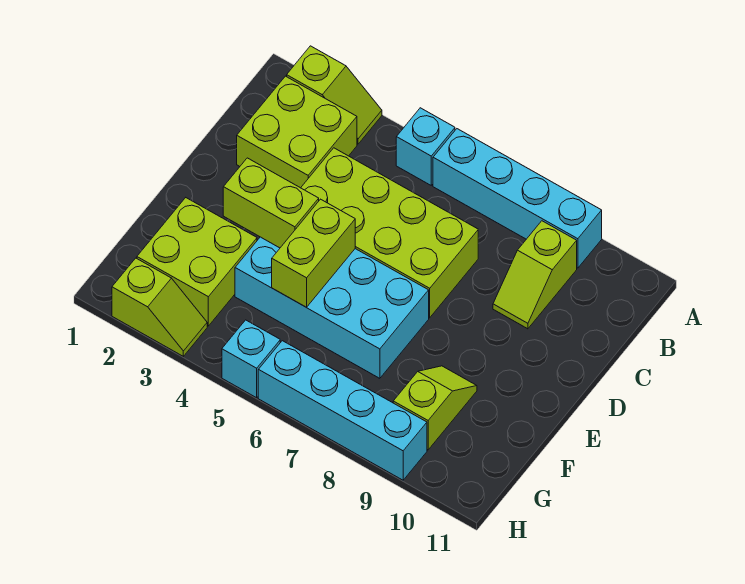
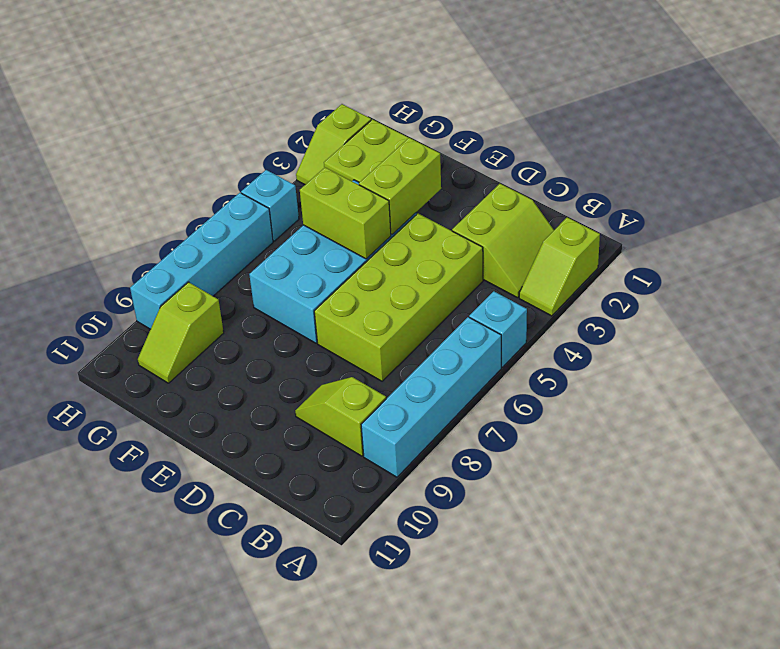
lime 2x2 brick [237,76,357,188] -> lime 2x2 slope [452,184,554,298]
lime 1x2 slope [393,366,477,450] -> lime 1x2 slope turned to [138,282,224,383]

